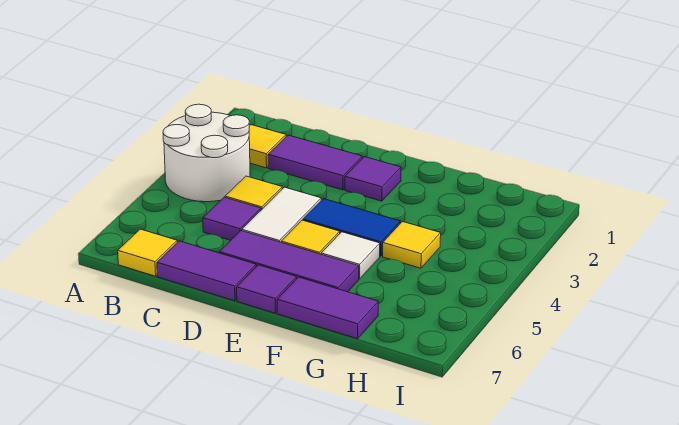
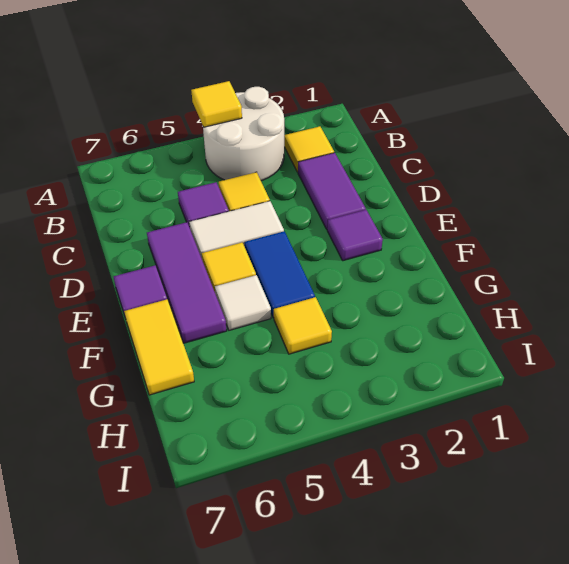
yellow 1x1 tile [118,229,177,276] -> yellow 1x1 tile moved to [191,81,242,127]
purple 1x2 tile [157,241,256,301] -> none
purple 1x2 tile [277,277,378,339] -> yellow 1x2 tile [124,299,194,395]

